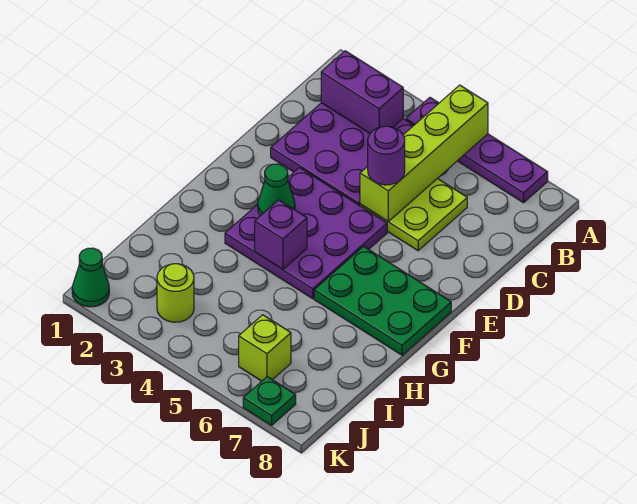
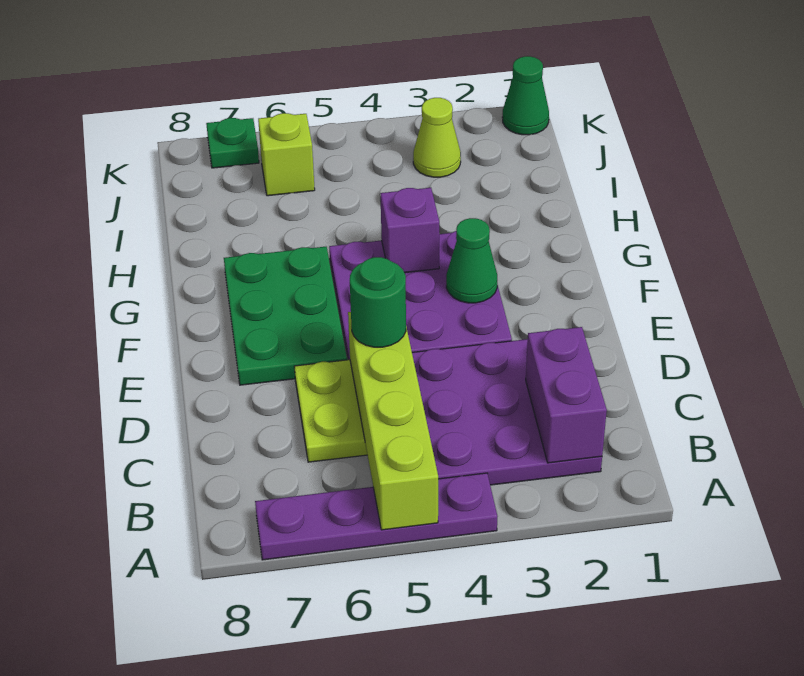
purple 1x2 brick [321,51,403,133] -> purple 1x2 brick turned to [526,327,607,463]
purple 1x1 round brick [368,126,405,185] -> green 1x1 round brick [350,257,406,347]
green 2x3 plate [314,247,451,355] -> green 2x3 plate turned to [224,247,347,385]
lime 1x1 round brick [157,264,194,322] -> lime 1x1 cone [413,98,461,177]

